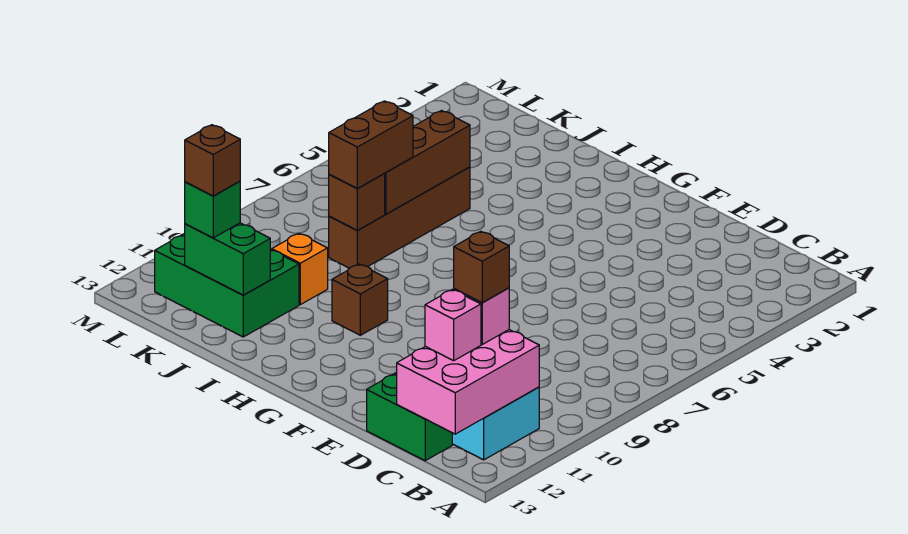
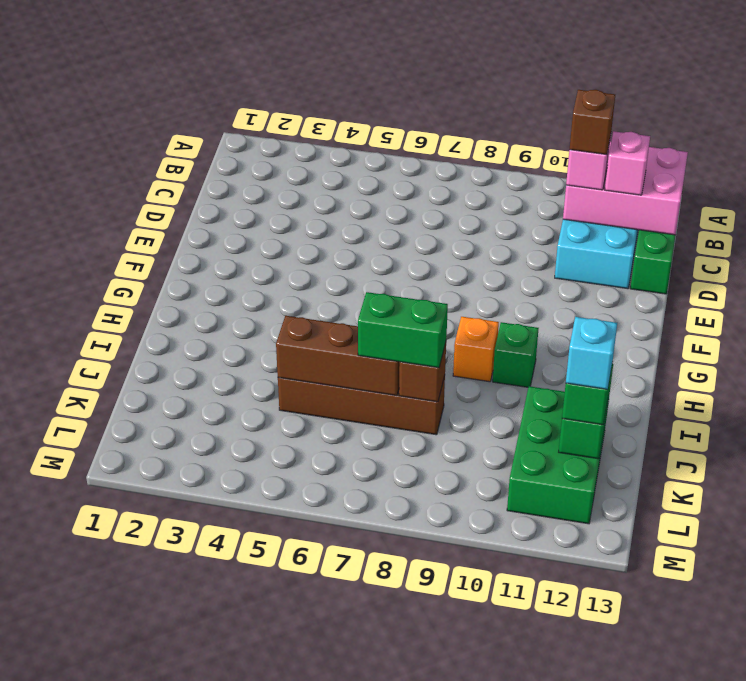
brown 1x1 brick [332,264,388,335] -> green 1x1 brick [493,322,539,387]
brown 1x2 brick [329,101,413,189] -> green 1x2 brick [358,292,448,368]
orange 1x1 brick [272,234,328,305] -> orange 1x1 brick moved to [453,317,499,382]
brown 1x1 brick [185,125,240,196] -> cyan 1x1 brick [566,317,617,389]

